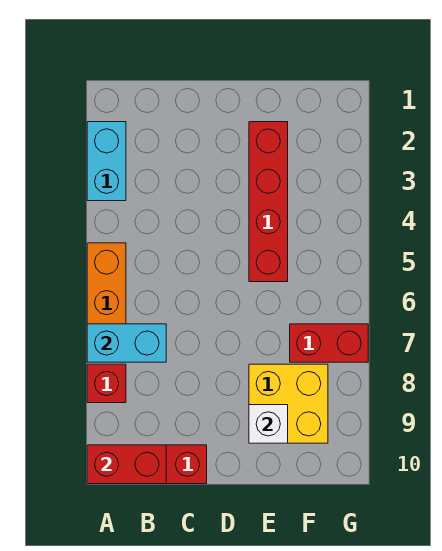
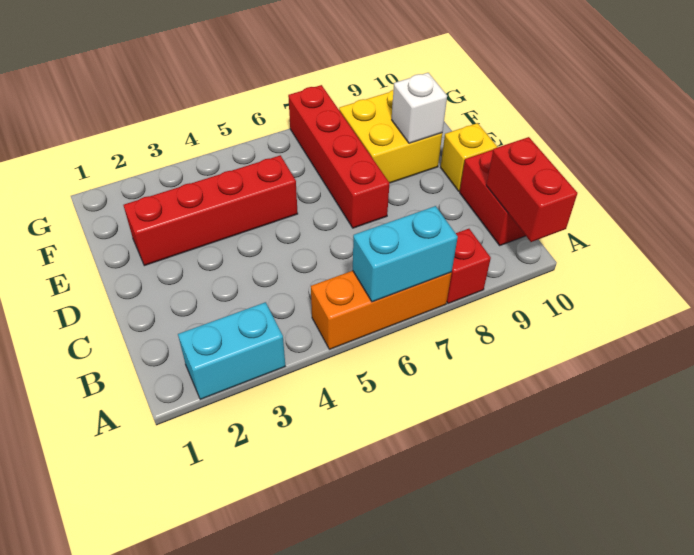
cyan 1x2 brick [87,324,166,362] -> cyan 1x2 brick turned to [353,206,458,302]
none -> yellow 1x1 brick [441,123,497,191]
red 1x2 brick [290,324,368,362] -> red 1x4 brick [288,85,390,228]

